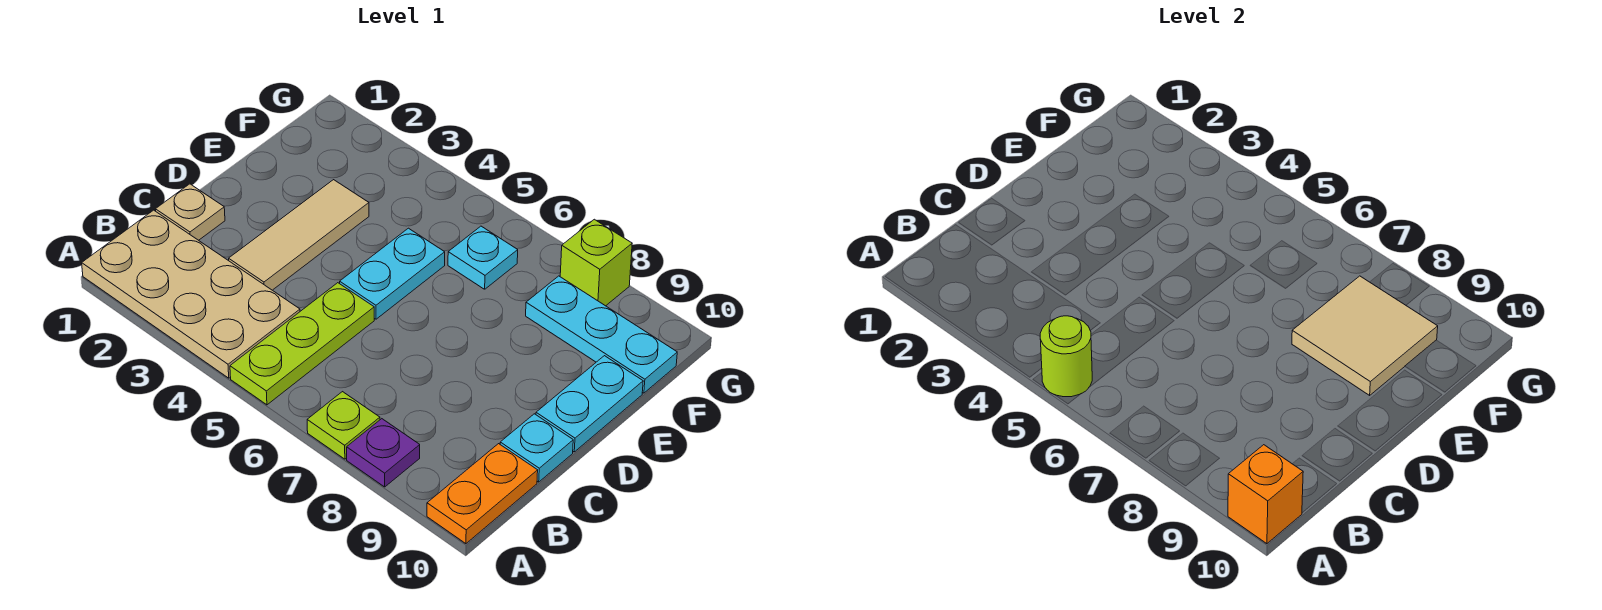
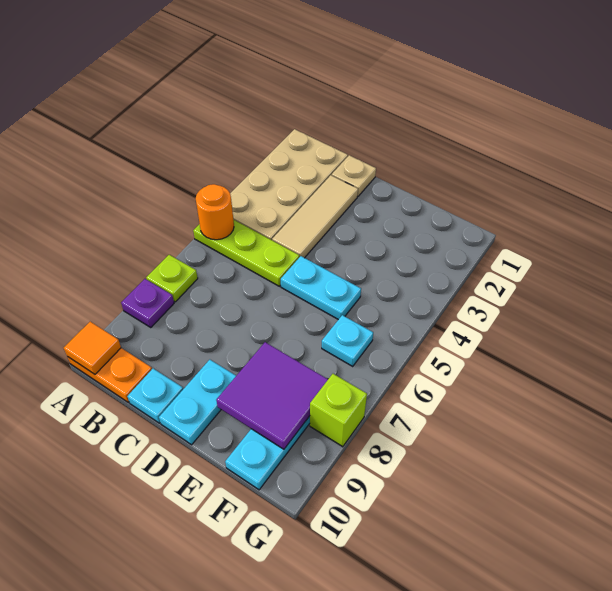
lime 1x1 round brick [1040,316,1092,397] -> orange 1x1 round brick [196,184,234,240]
orange 1x1 brick [1228,445,1303,544] -> orange 1x1 tile [64,322,121,374]
tan 1x3 tile [229,180,369,290] -> tan 1x3 tile turned to [272,175,358,258]
cyan 1x2 plate [536,356,643,452] -> cyan 1x2 plate turned to [159,360,236,445]
tan 2x2 tile [1292,276,1438,395] -> purple 2x2 tile [216,342,328,449]

